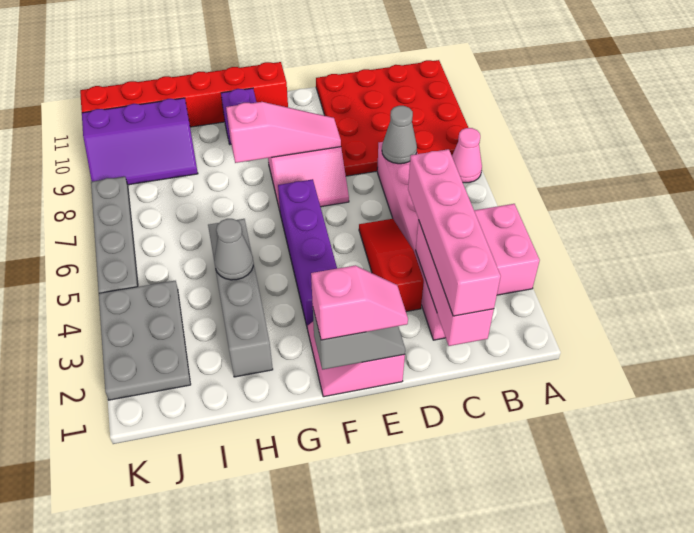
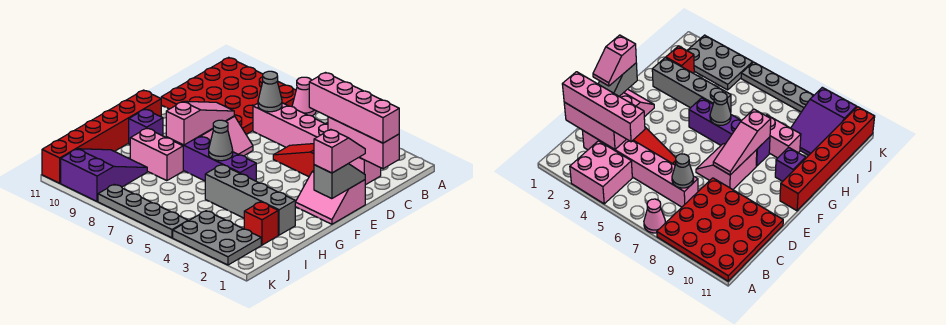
purple 1x4 brick [278,179,337,329] -> purple 1x4 brick moved to [166,136,256,181]
grey 1x1 cone [214,219,253,280] -> grey 1x1 cone moved to [209,120,233,161]
none -> pink 1x2 brick [130,128,183,181]
none -> red 1x1 brick [244,202,278,245]
purple 2x3 slope [82,98,198,185] -> purple 2x3 slope turned to [61,149,147,201]

